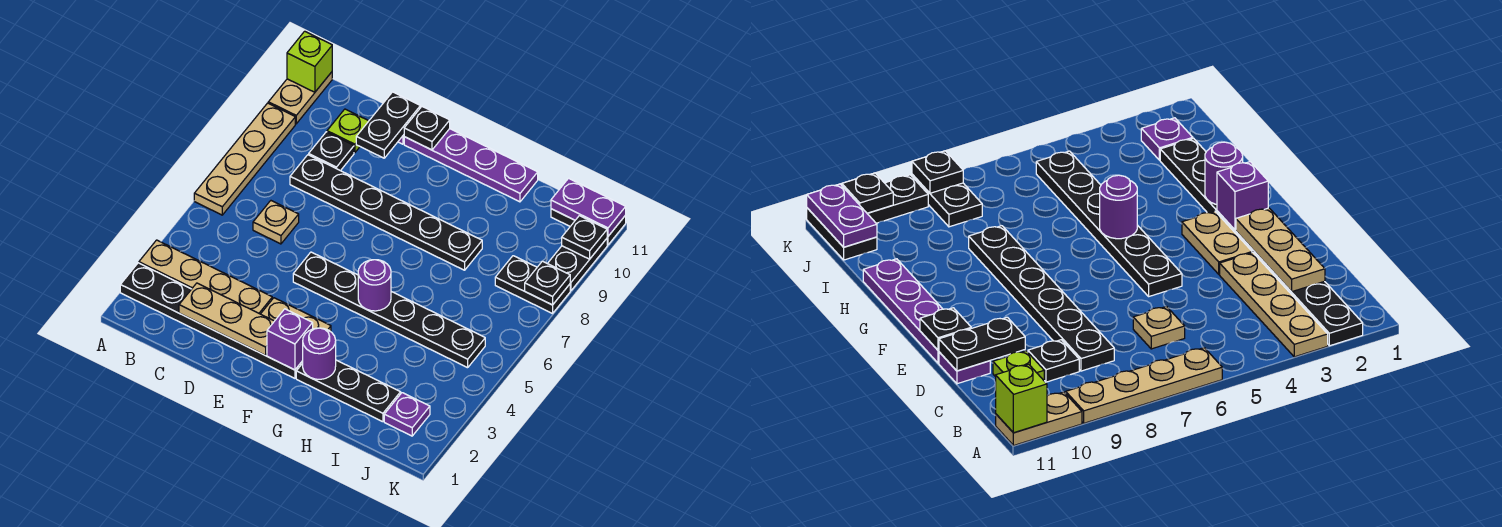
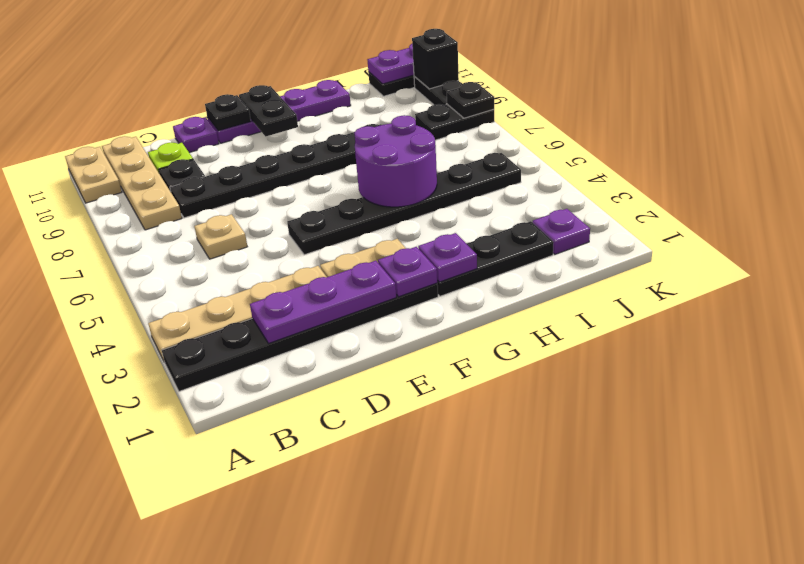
tan 1x4 plate [194,103,295,215] -> tan 1x4 plate moved to [102,136,182,230]
lime 1x1 brick [287,31,332,92] -> none
tan 1x3 plate [179,283,274,355] -> purple 1x3 plate [250,261,396,344]
black 1x2 plate [356,92,420,158] -> black 1x2 plate moved to [239,85,298,137]
purple 1x1 brick [267,309,313,370] -> purple 1x1 plate [378,247,437,297]
purple 1x1 round brick [303,328,336,379] -> purple 1x1 plate [418,233,477,282]
purple 1x1 round brick [358,260,391,311] -> purple 2x2 round brick [355,115,437,207]
black 1x1 plate [562,216,607,259] -> black 1x1 brick [412,29,459,89]

